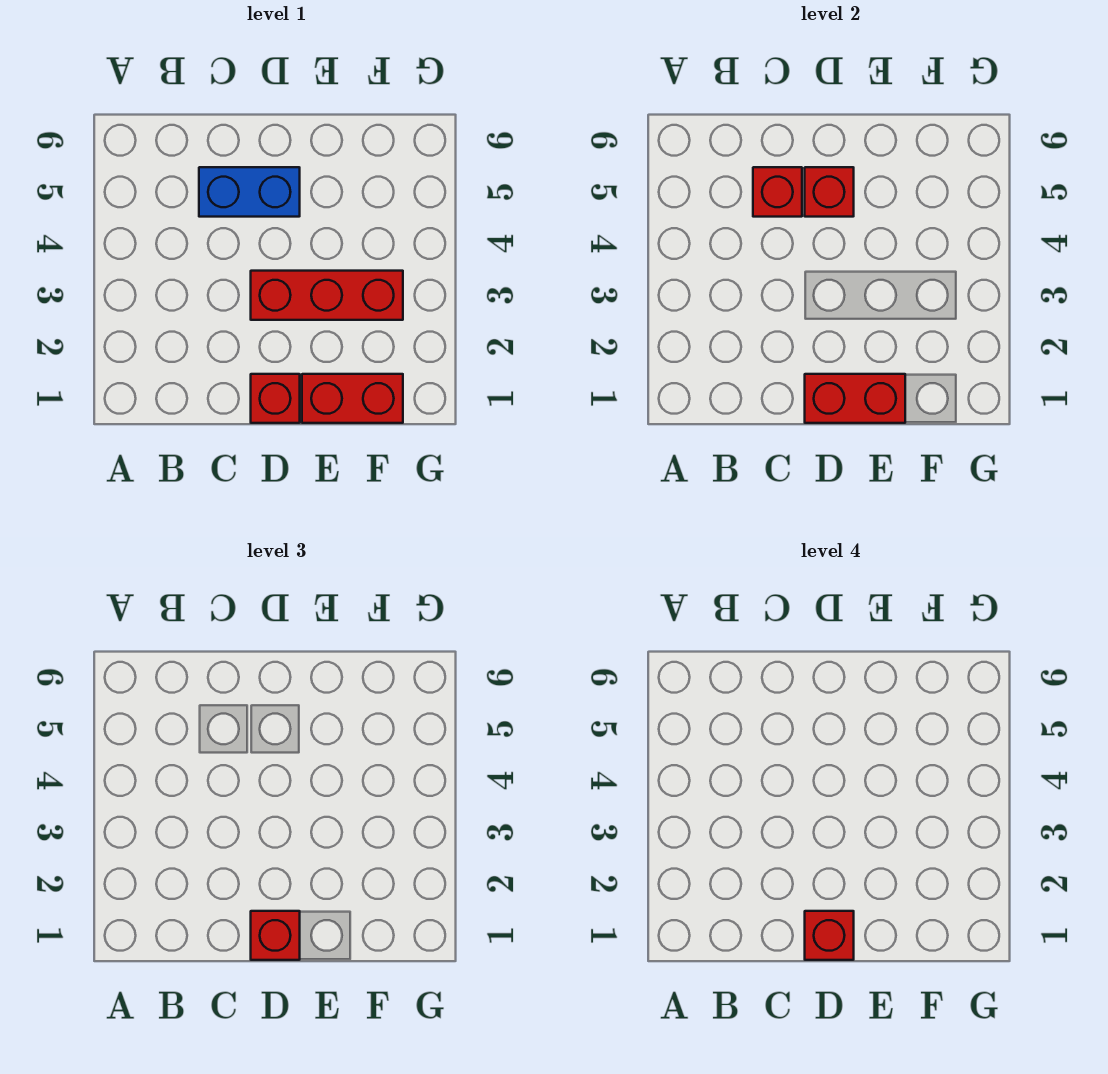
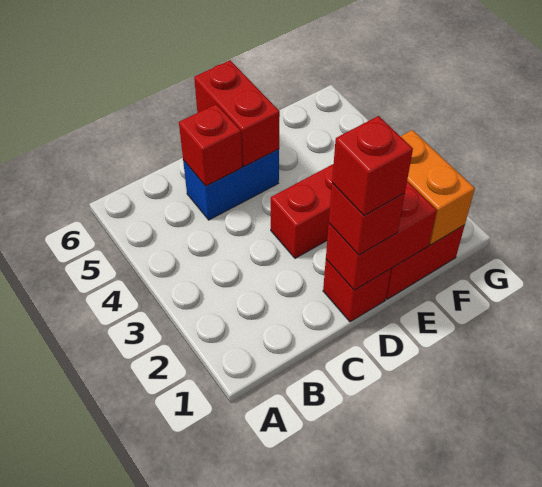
red 1x1 brick [805,167,854,217] -> red 1x2 brick [194,60,280,167]
none -> orange 1x2 brick [400,130,475,245]

